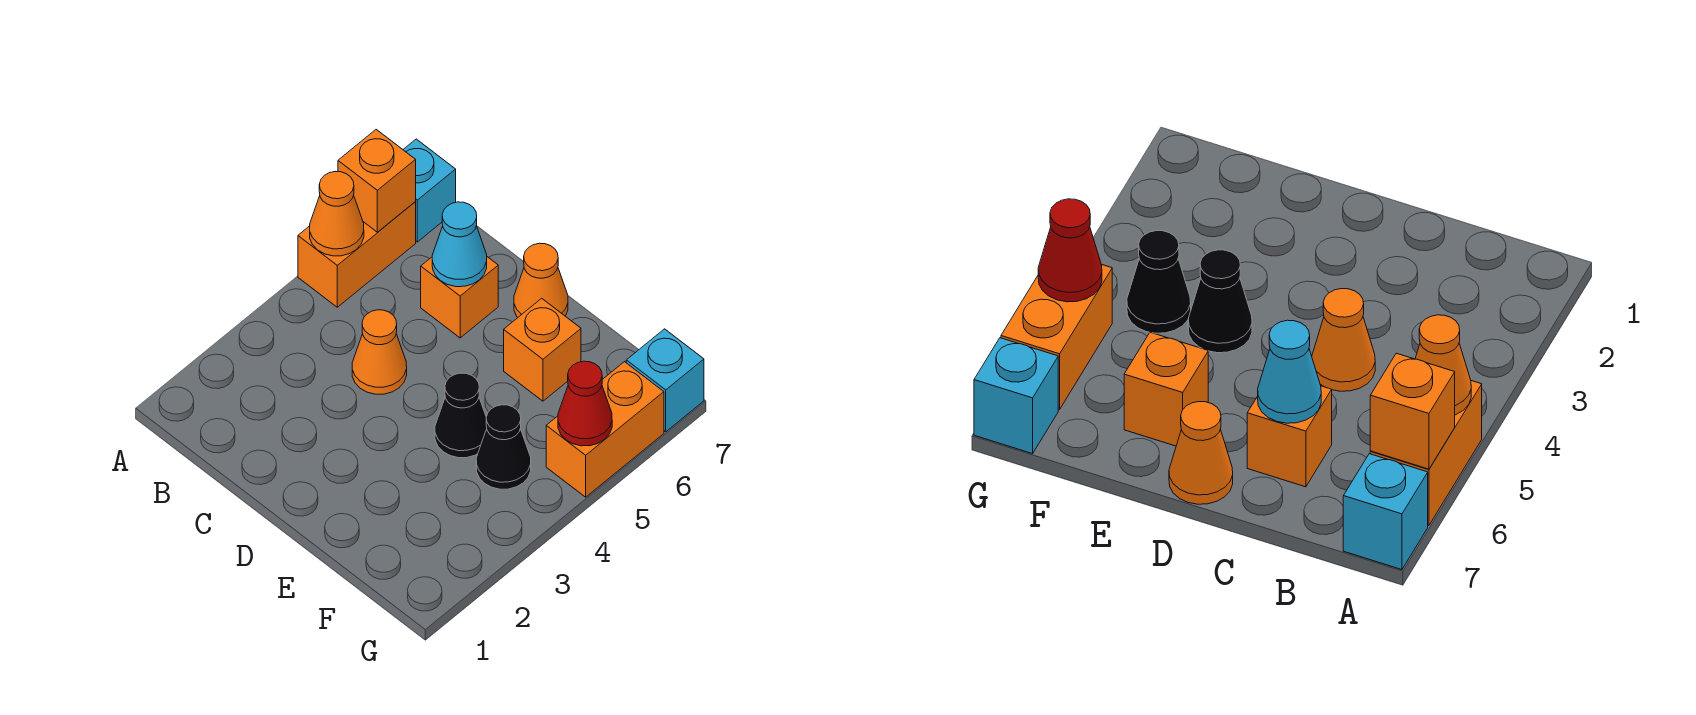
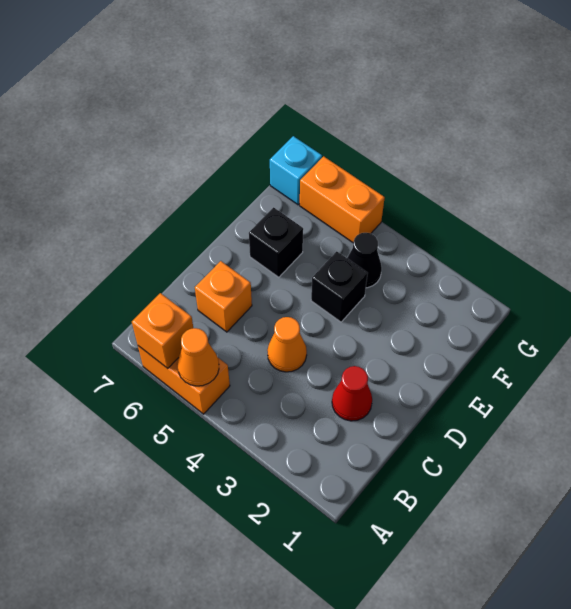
cyan 1x1 brick [403,139,456,242] -> none
cyan 1x1 cone [432,202,487,287] -> none
orange 1x1 cone [514,243,568,317] -> none
black 1x1 cone [435,373,487,458] -> black 1x1 brick [311,251,368,322]
orange 1x1 brick [504,298,581,401] -> black 1x1 brick [249,207,303,277]
red 1x1 cone [558,361,612,446] -> red 1x1 cone moved to [332,366,372,421]

